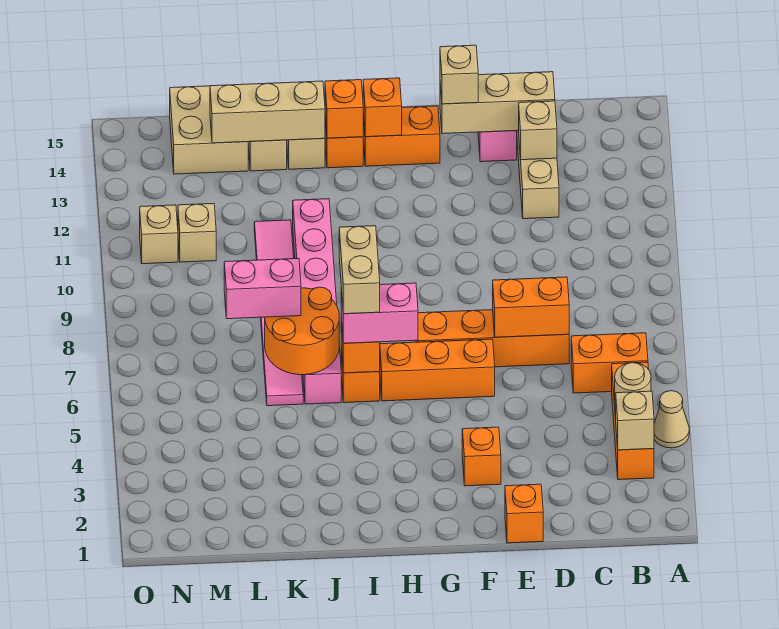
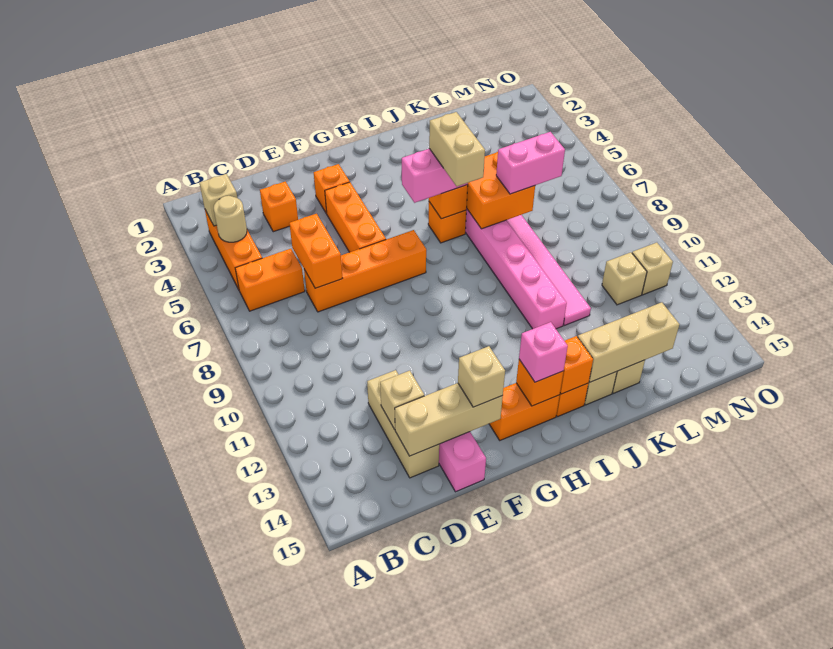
tan 1x1 cone [654,391,689,448] -> none
orange 1x2 brick [493,277,569,337] -> orange 1x2 brick turned to [289,214,343,288]
orange 1x1 brick [505,484,543,543] -> orange 1x1 brick moved to [260,182,298,232]
orange 1x3 brick [380,339,495,401] -> orange 1x3 brick turned to [325,182,386,252]
none -> pink 1x1 brick [519,322,568,382]
orange 2x2 round brick [265,287,339,375] -> orange 2x2 brick [467,152,535,229]
tan 2x2 brick [170,86,248,174] -> none

